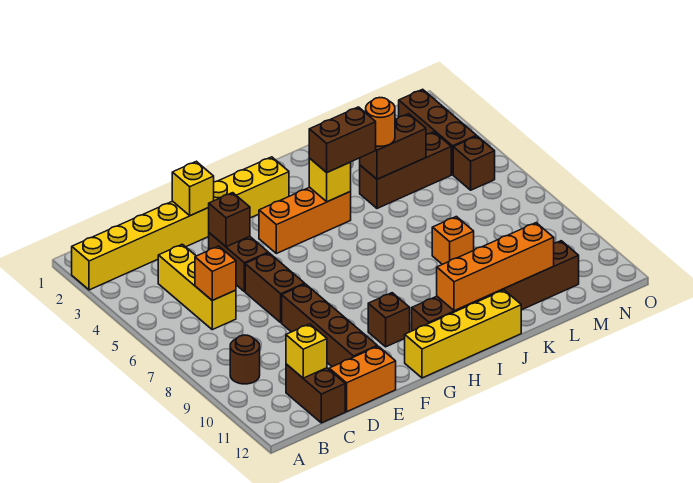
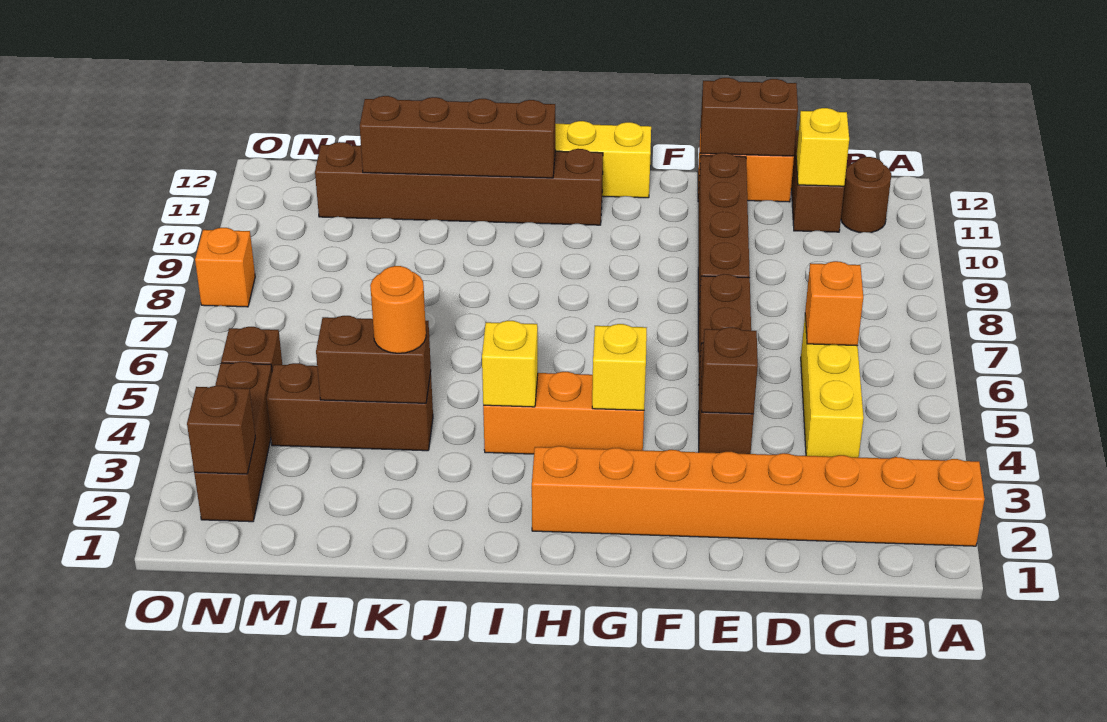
yellow 1x8 brick [71,157,289,290] -> orange 1x8 brick [532,446,985,546]
brown 1x1 round brick [230,335,260,384] -> brown 1x1 round brick moved to [841,157,891,233]
yellow 1x1 brick [172,161,214,216] -> yellow 1x1 brick moved to [592,324,647,410]
brown 1x1 brick [368,293,410,347] -> brown 1x1 brick moved to [187,386,255,474]
brown 1x2 brick [309,107,376,172] -> brown 1x2 brick moved to [700,78,798,156]
orange 1x4 brick [437,223,554,311] -> brown 1x4 brick [360,96,555,178]
orange 1x1 brick [432,217,474,264] -> orange 1x1 brick moved to [195,228,255,307]

